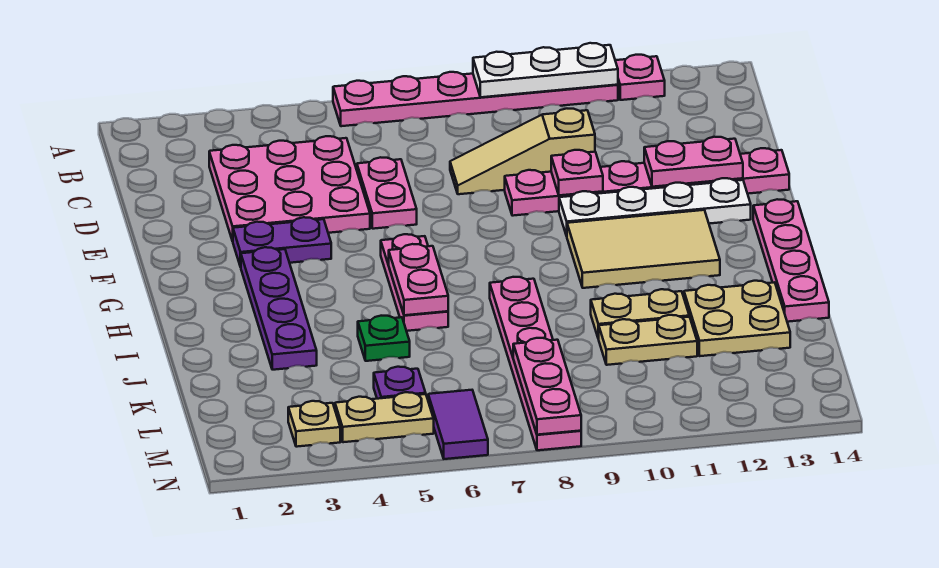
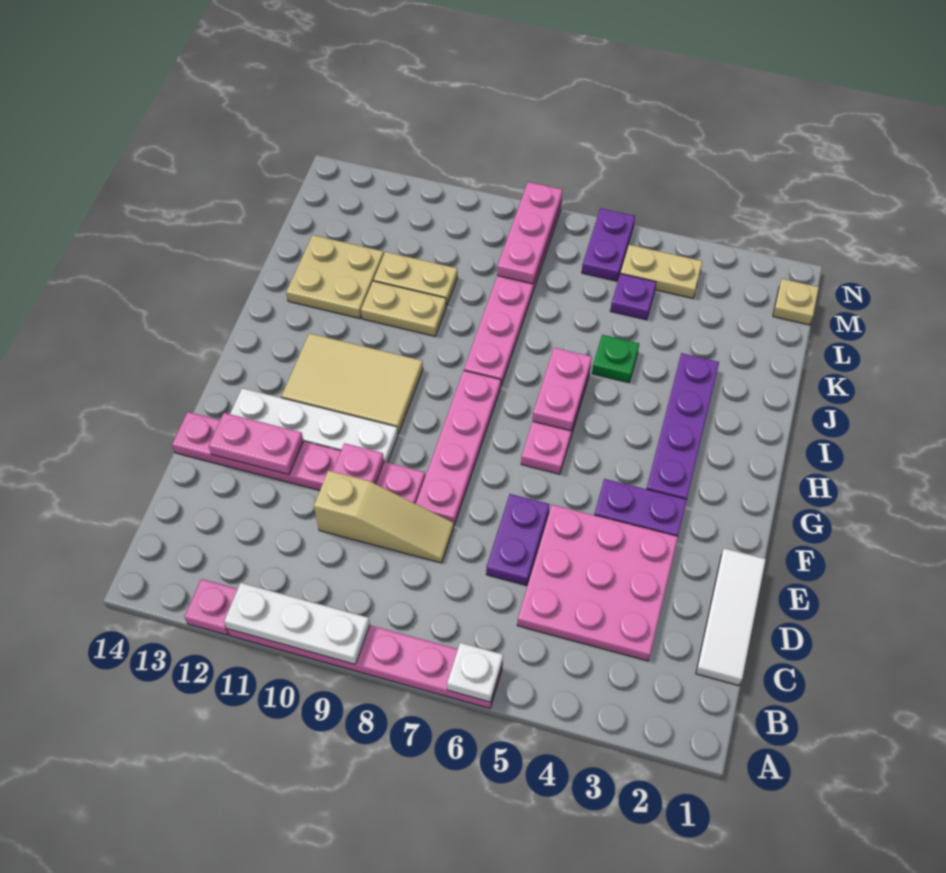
none -> white 1x1 plate [447,643,503,702]
none -> white 1x3 tile [696,548,766,685]
pink 1x2 plate [357,157,417,229] -> purple 1x2 plate [486,494,550,585]
pink 1x4 plate [753,199,829,322] -> pink 1x4 plate moved to [416,371,501,525]
tan 1x1 plate [288,401,340,447] -> tan 1x1 plate moved to [773,279,819,325]
purple 1x2 tile [428,390,488,459] -> purple 1x2 plate [582,208,635,281]

